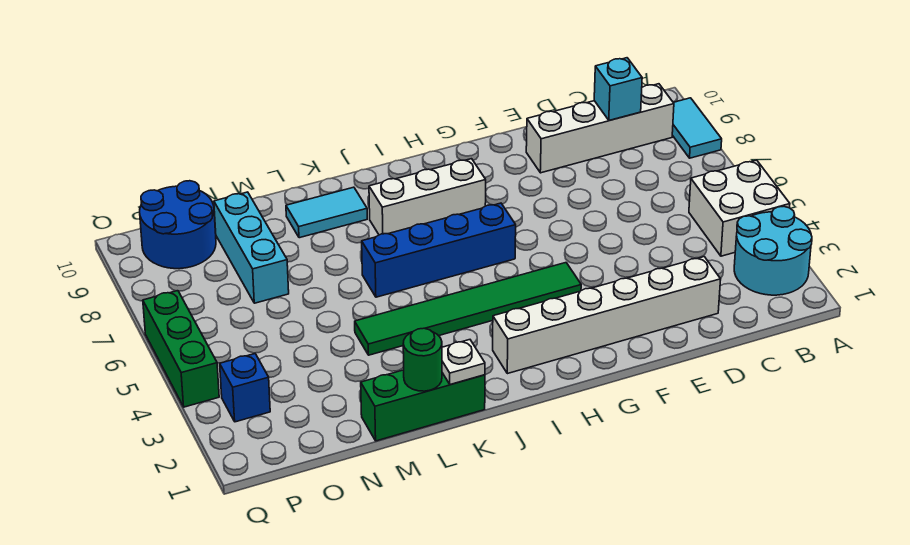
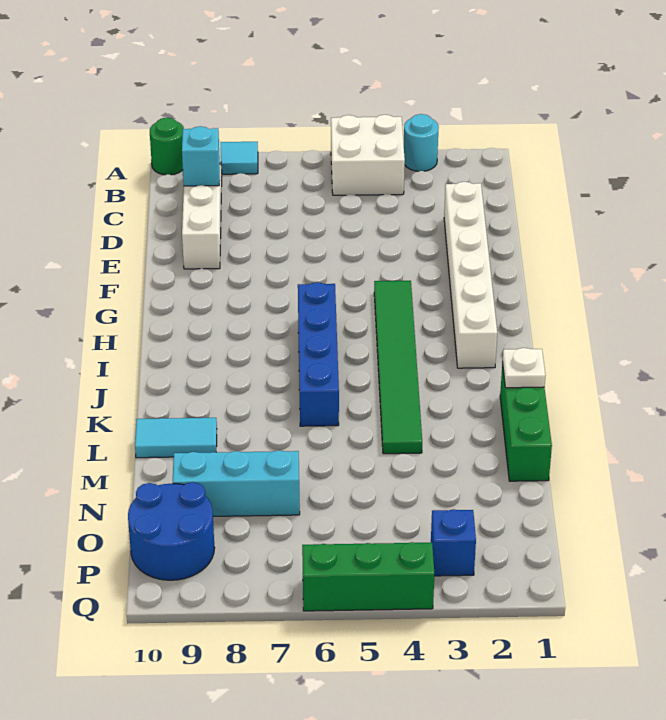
cyan 2x2 round brick [734,206,812,295] -> cyan 1x1 round brick [404,114,439,171]
white 1x3 brick [369,159,486,235] -> none
cyan 1x2 tile [286,187,367,238] -> cyan 1x2 tile turned to [135,418,217,458]
green 1x1 round brick [403,328,442,391] -> green 1x1 round brick moved to [150,118,184,175]

